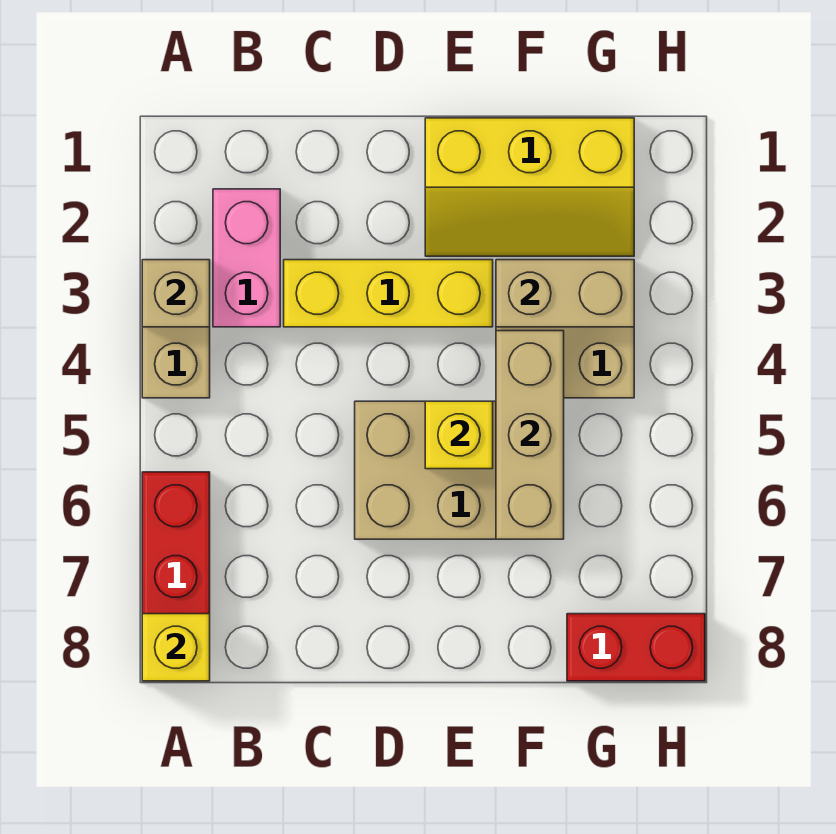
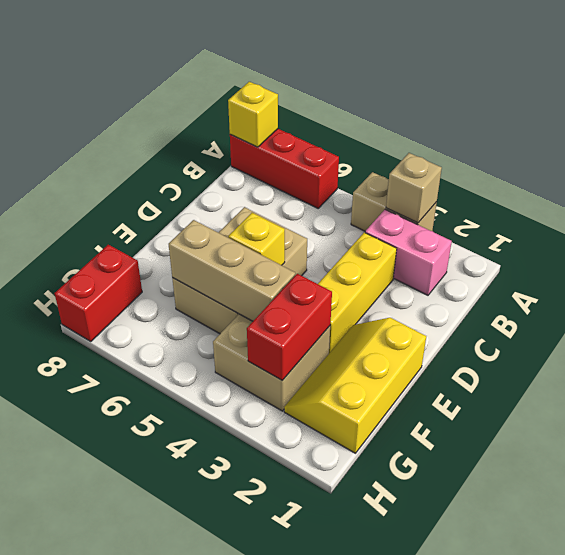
tan 1x2 brick [496,260,634,327] -> red 1x2 brick [247,274,332,380]

